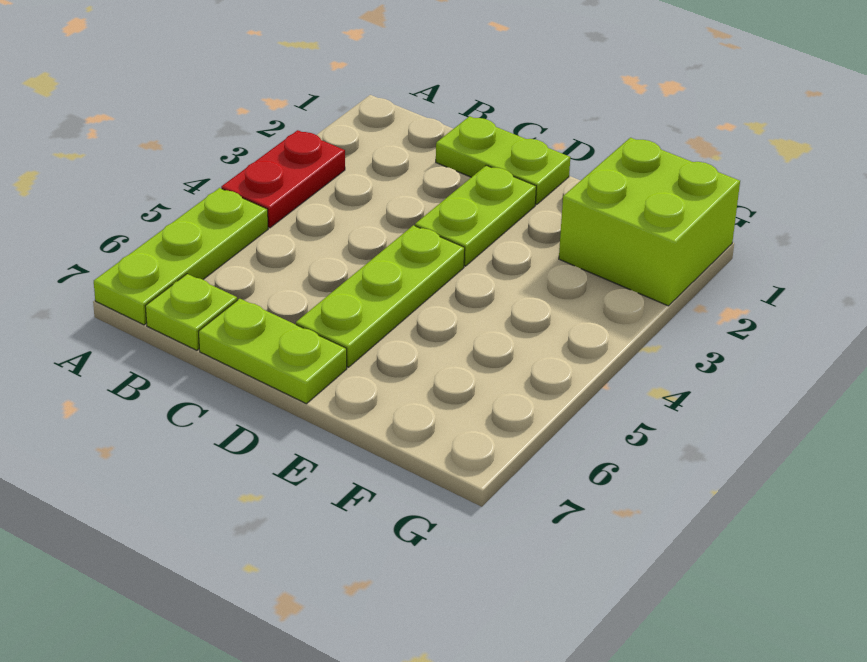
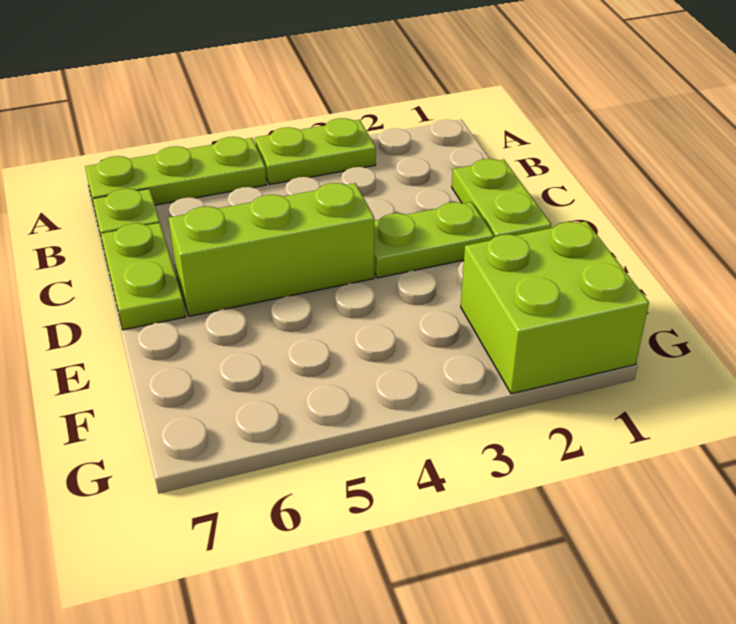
red 1x2 plate [221,130,345,228] -> lime 1x2 plate [255,118,376,185]
lime 1x3 plate [296,225,465,367] -> lime 1x3 brick [169,183,374,316]

